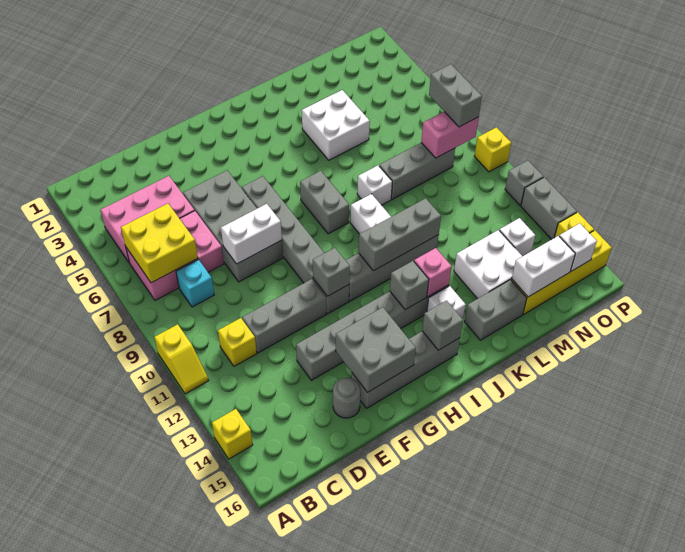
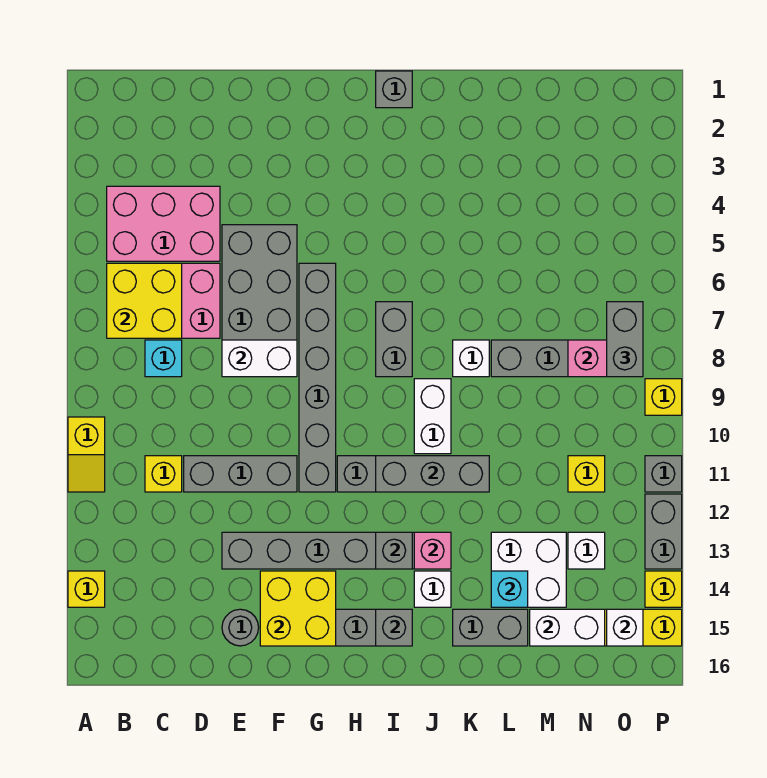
grey 2x2 brick [336,307,416,392] -> yellow 2x2 brick [260,571,336,646]
grey 1x1 brick [313,248,350,296] -> grey 1x1 brick moved to [376,71,412,108]
white 2x2 brick [302,90,370,160] -> none
none -> cyan 1x1 brick [491,571,528,607]
none -> yellow 1x1 brick [568,456,605,492]

